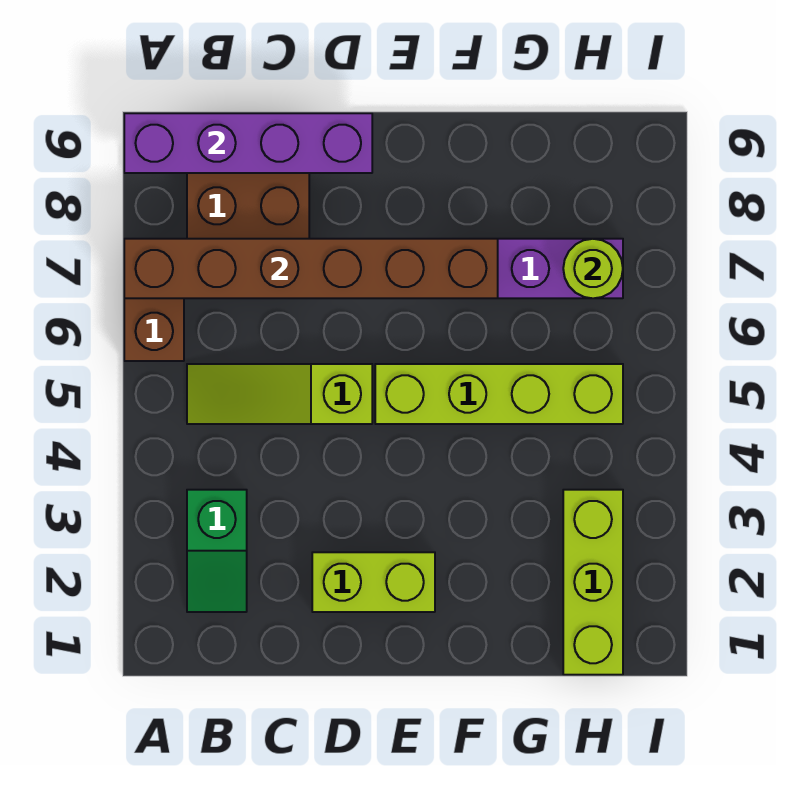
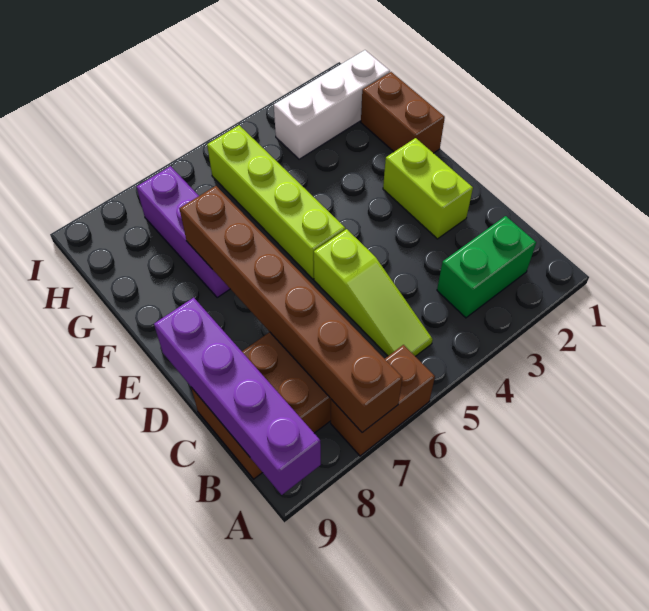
green 1x2 slope [187,490,247,612] -> green 1x2 brick [437,216,536,318]
none -> brown 1x2 brick [361,72,445,153]
lime 1x3 brick [563,490,623,675] -> white 1x3 brick [274,50,390,159]
lime 1x1 round brick [563,239,623,298] -> none

